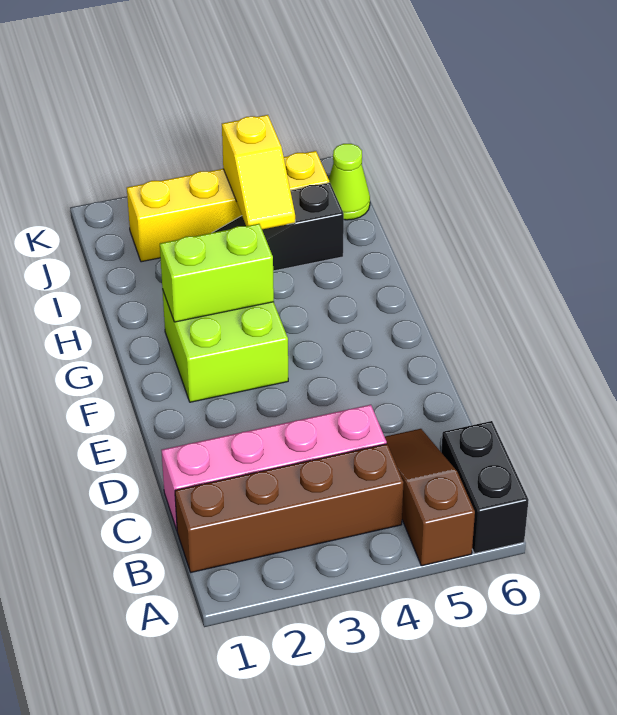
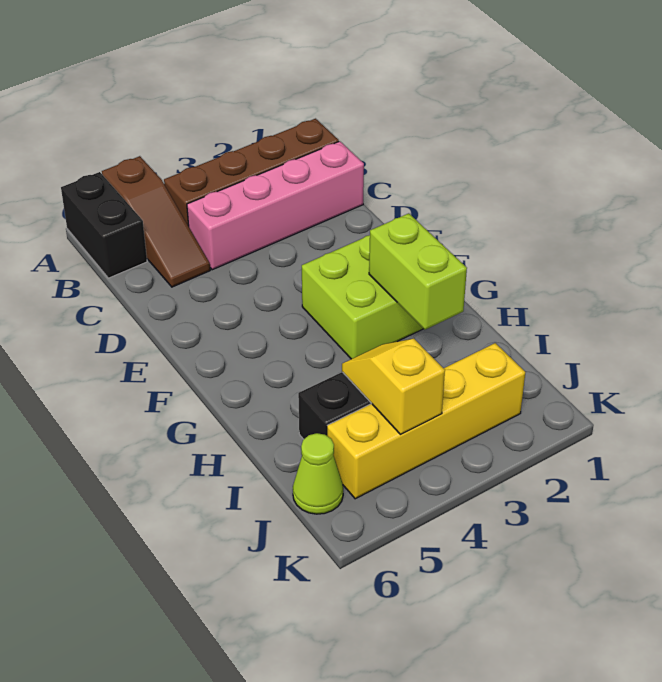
lime 1x2 brick [160,224,274,322] -> lime 1x2 brick turned to [369,213,467,330]

